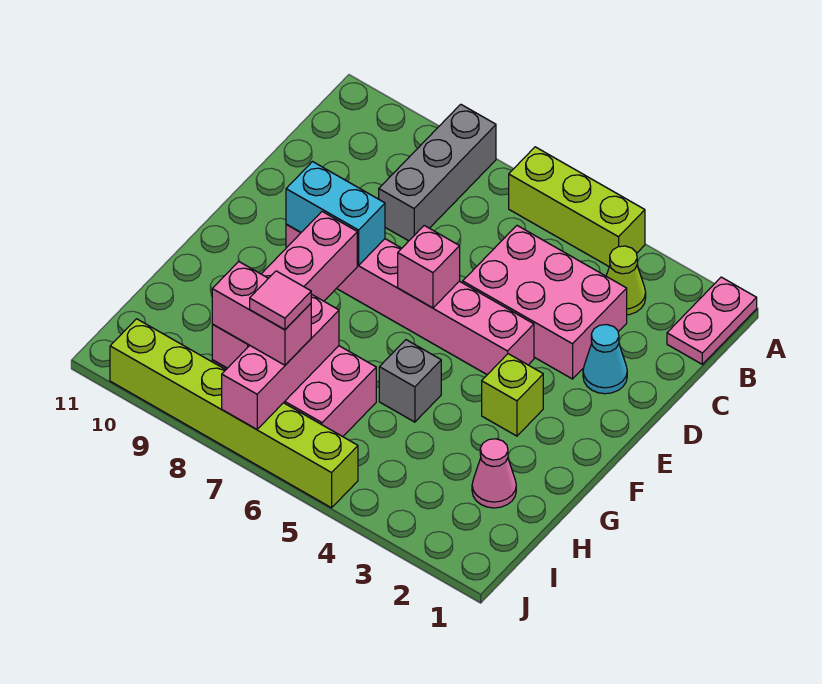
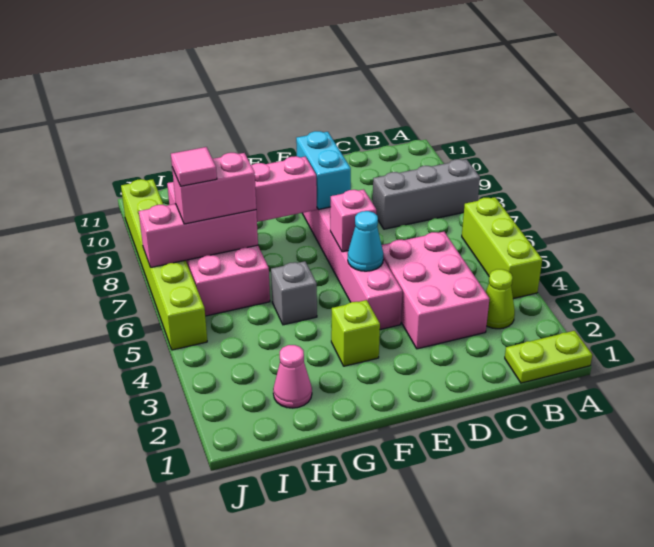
pink 1x2 plate [667,277,757,364] -> lime 1x2 plate [505,331,592,383]
cyan 1x1 cone [583,325,627,394] -> cyan 1x1 cone moved to [348,211,383,271]
pink 1x2 brick [212,262,311,365] -> pink 1x2 brick turned to [172,153,256,224]

